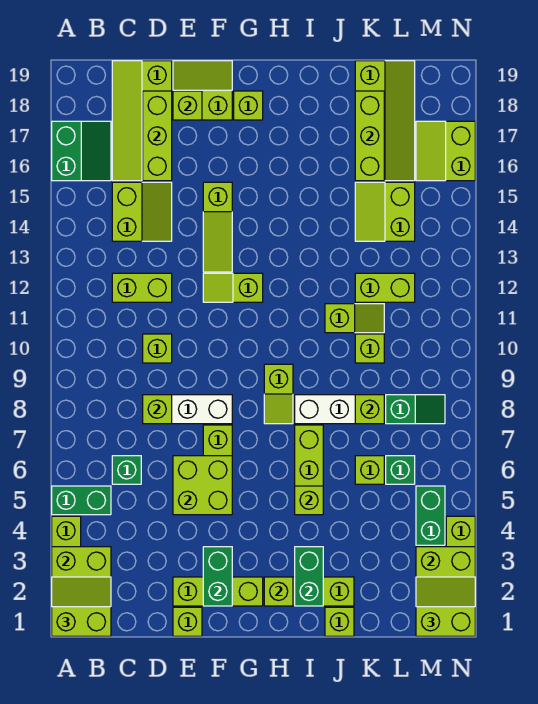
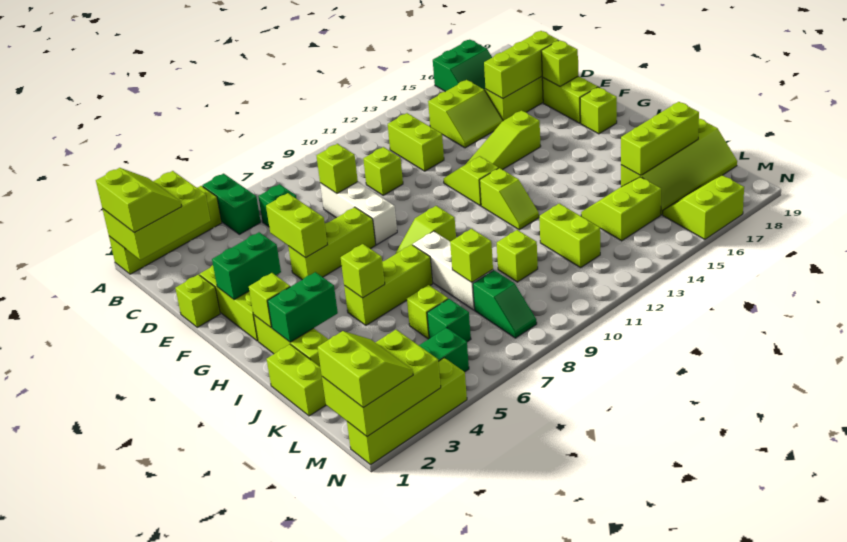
lime 2x2 brick [173,456,232,515] -> lime 1x2 brick [266,193,327,258]
lime 1x1 brick [325,607,354,636] -> lime 1x2 brick [267,344,326,416]
lime 1x2 slope [325,304,384,333] -> lime 1x2 slope moved to [480,168,539,230]

